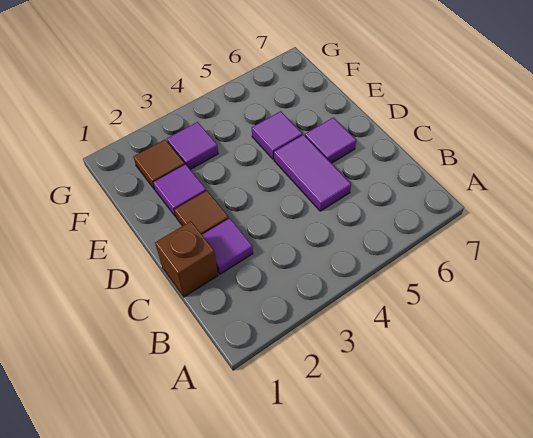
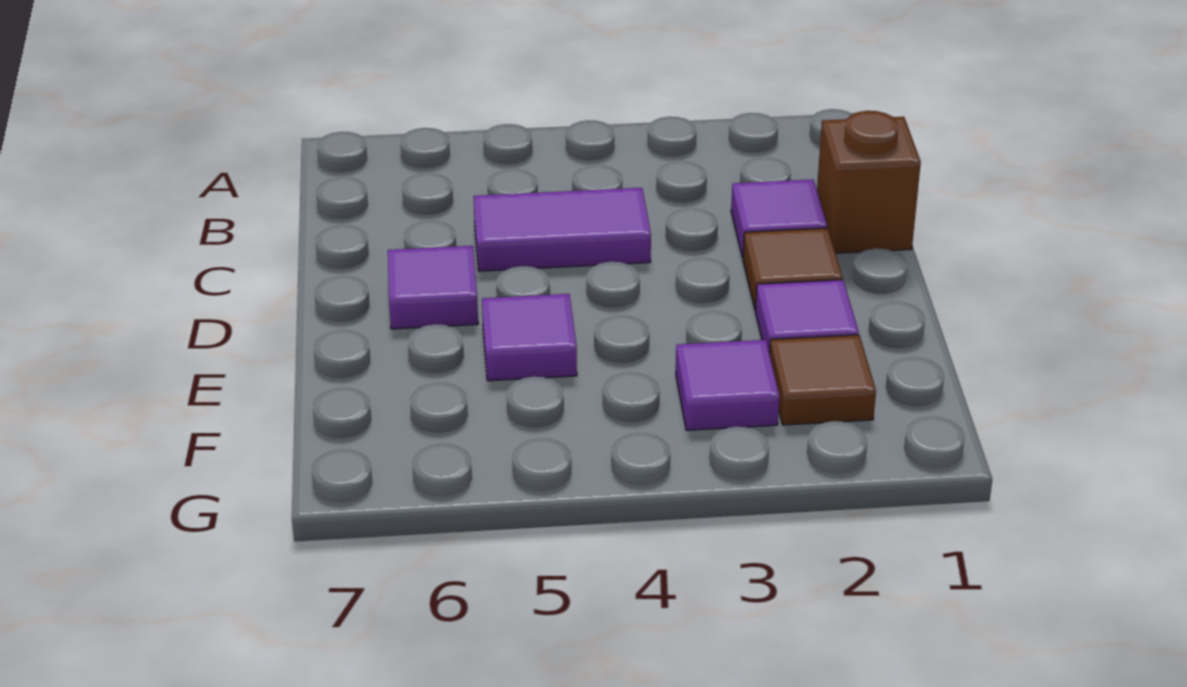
purple 1x2 tile [274,135,351,211] -> purple 1x2 tile turned to [474,188,651,271]

